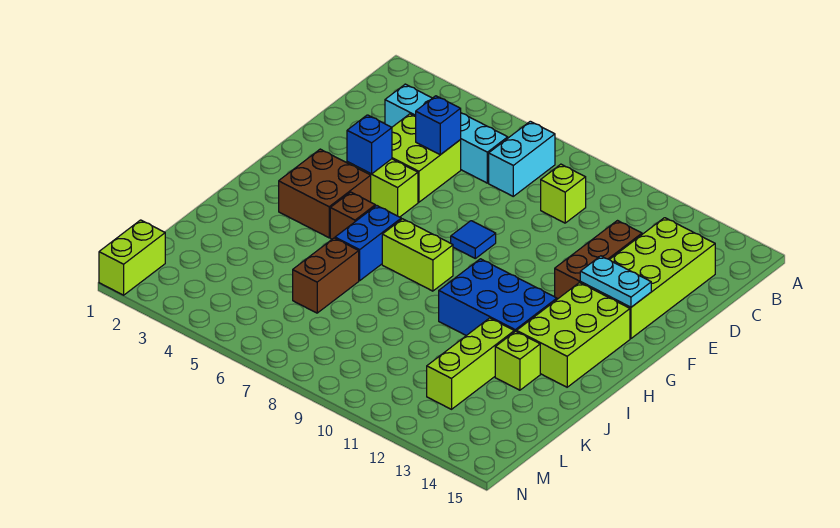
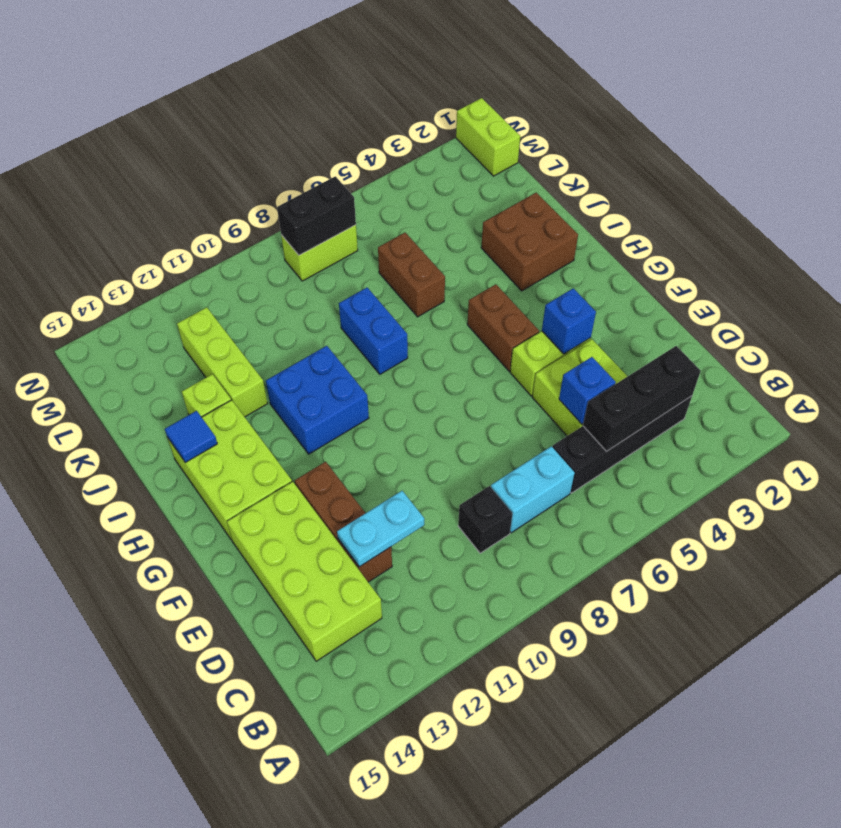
cyan 1x2 brick [489,121,555,196] -> cyan 1x2 brick turned to [491,446,575,533]
cyan 1x4 brick [385,84,508,183] -> black 1x4 brick [553,396,692,493]
none -> black 1x3 brick [583,346,701,451]
lime 1x1 brick [541,164,586,223] -> black 1x1 brick [458,486,513,553]
blue 1x1 tile [451,221,496,258] -> blue 1x1 tile moved to [165,411,217,463]
cyan 1x2 plate [580,256,651,307] -> cyan 1x2 plate moved to [337,491,424,567]
brown 2x2 brick [279,149,371,238] -> brown 2x2 brick moved to [481,193,578,291]
brown 1x1 brick [330,192,375,239] -> brown 1x2 brick [467,284,539,371]
blue 1x2 brick [335,205,401,281] -> blue 1x2 brick moved to [339,288,408,374]
lime 1x2 brick [382,219,453,291] -> lime 1x2 brick moved to [281,225,358,281]
blue 2x3 brick [439,259,557,336] -> blue 2x2 brick [266,346,369,454]
none -> black 1x2 brick [277,176,356,255]

